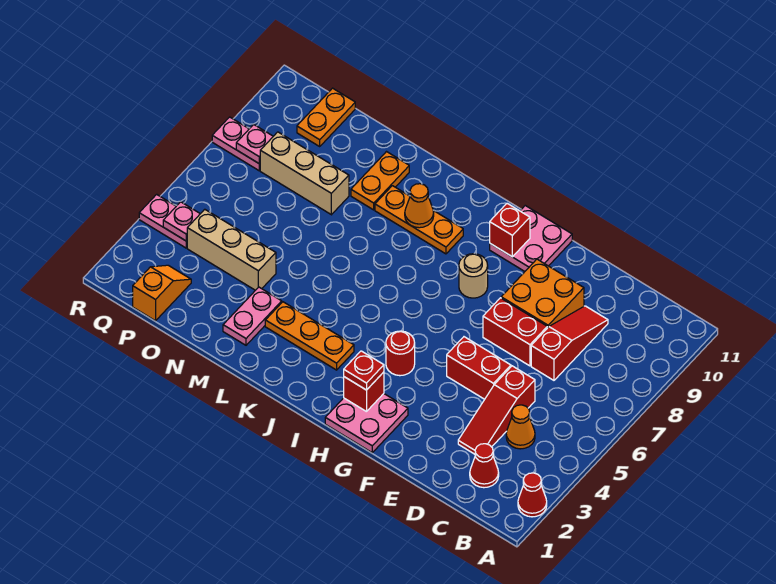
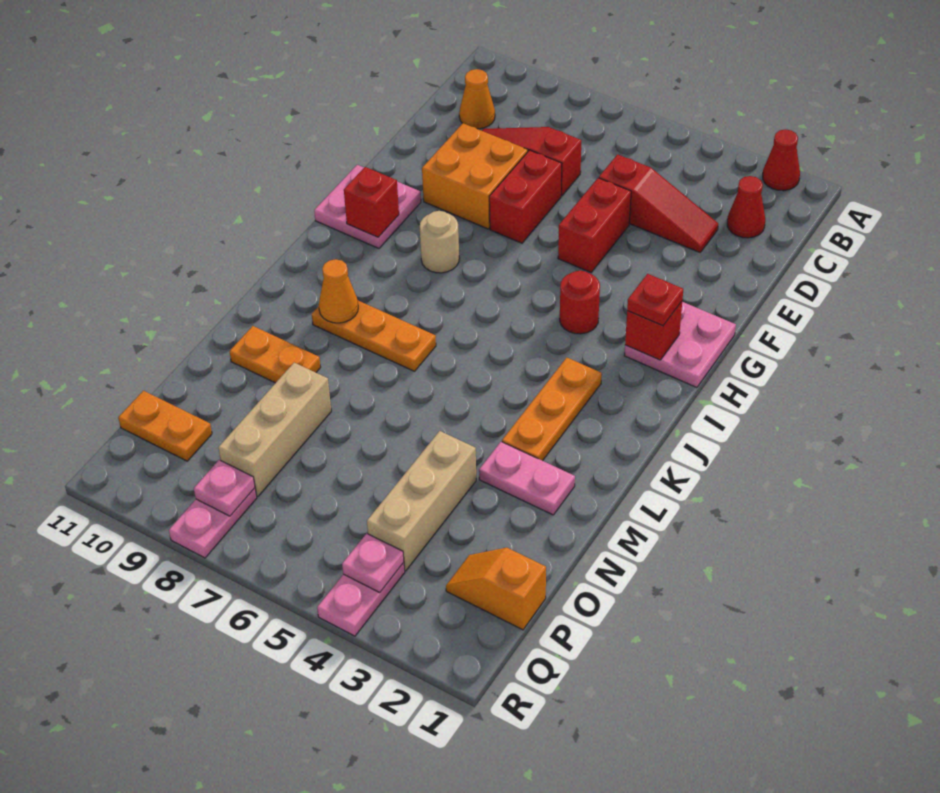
orange 1x1 cone [506,405,535,449] -> orange 1x1 cone moved to [459,69,495,129]
orange 1x3 plate [375,186,463,254] -> orange 1x3 plate turned to [312,301,436,371]

